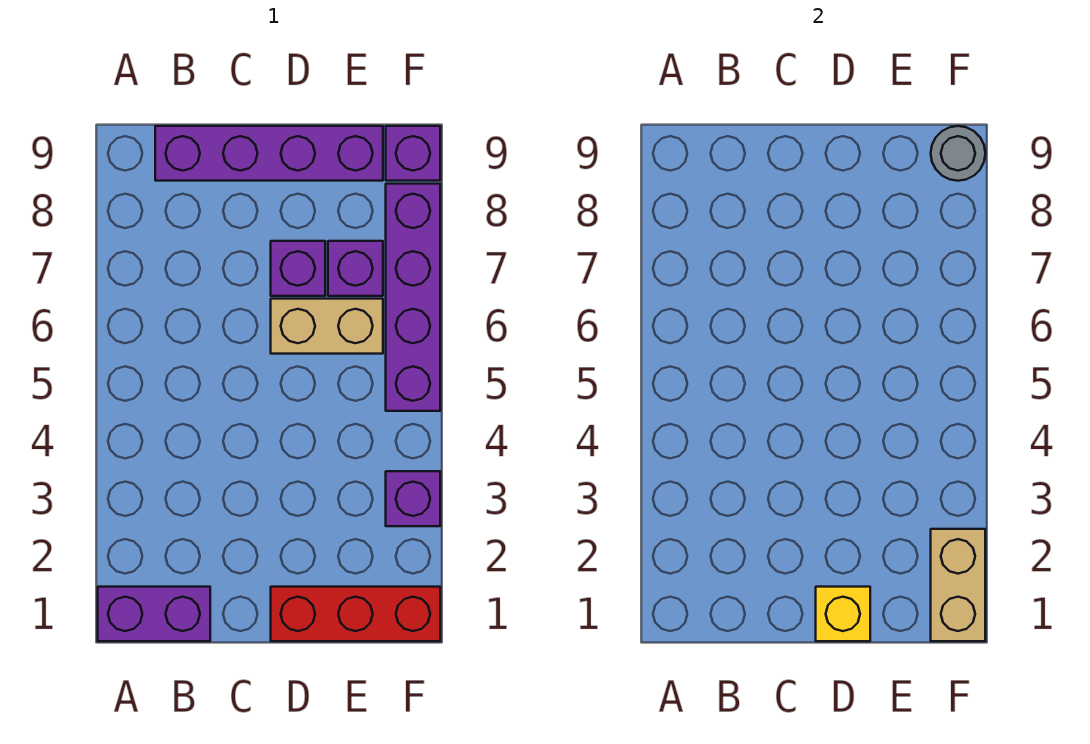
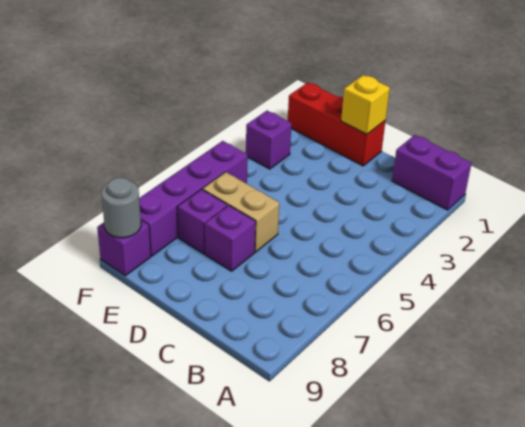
purple 1x4 brick [155,126,383,181] -> none
tan 1x2 brick [931,529,985,641] -> none

